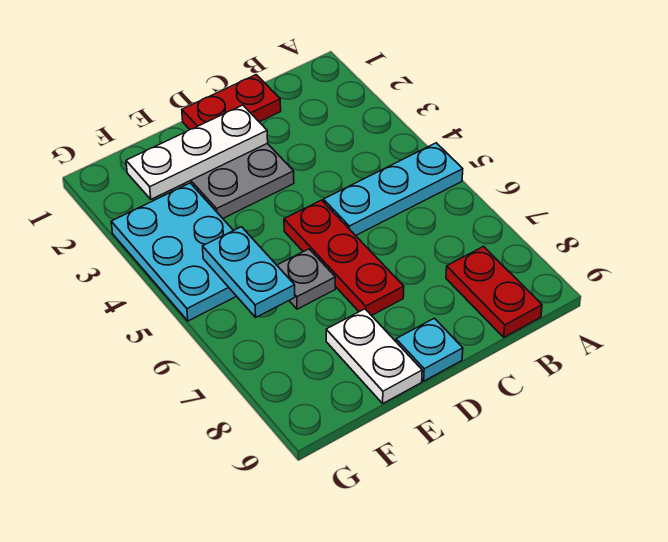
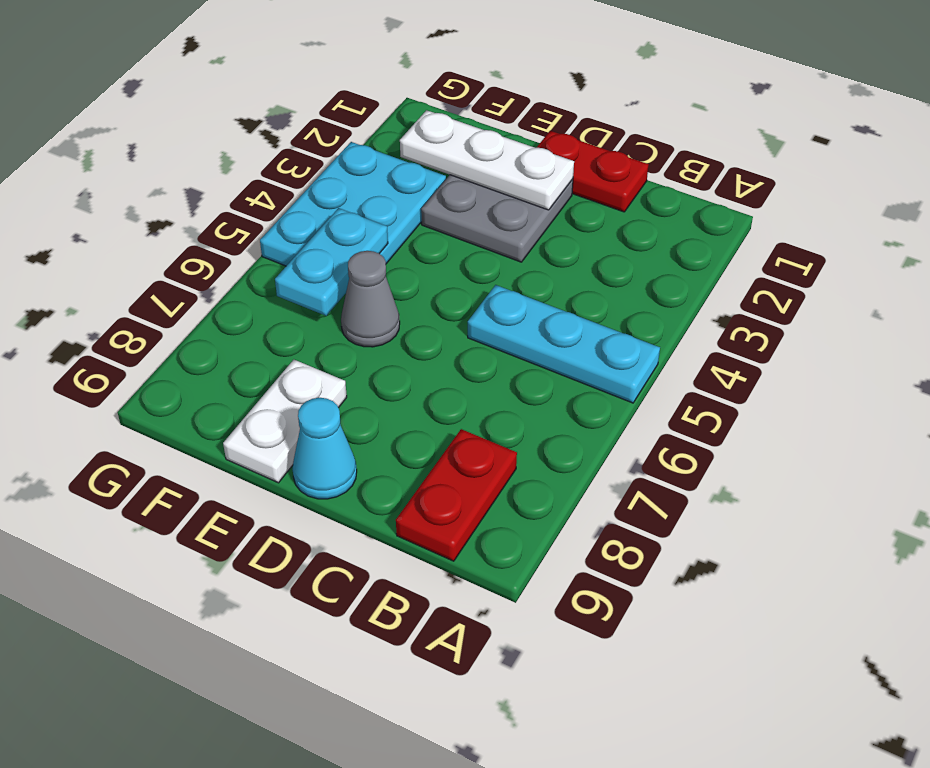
red 1x3 plate [284,200,404,316] -> none
cyan 1x1 plate [396,318,463,381] -> cyan 1x1 cone [292,398,357,499]
grey 1x1 plate [277,249,335,309] -> grey 1x1 cone [341,251,400,347]

